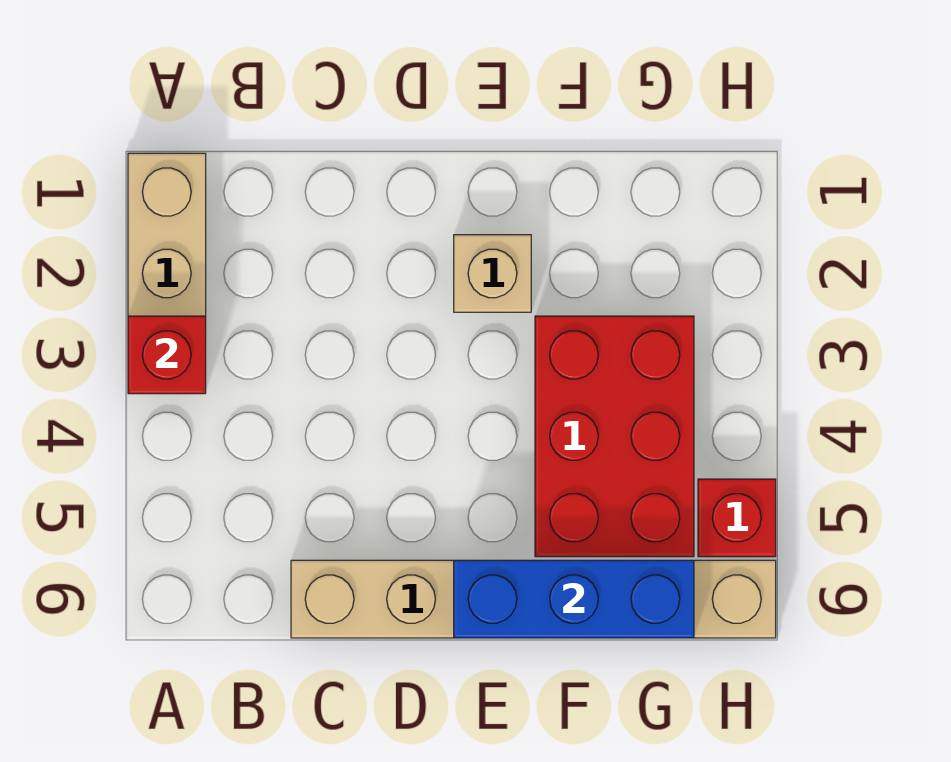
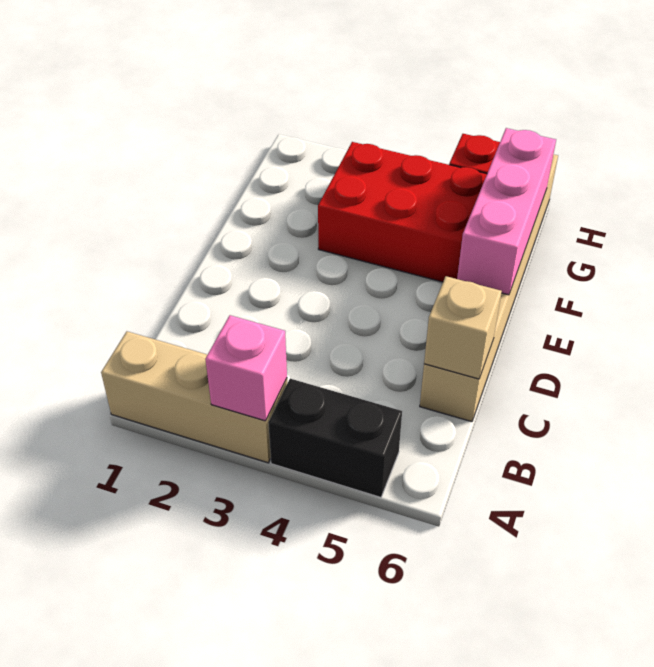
red 1x1 brick [128,316,206,394] -> pink 1x1 brick [205,315,287,421]
none -> black 1x2 brick [268,379,402,497]
tan 1x1 brick [454,235,531,312] -> tan 1x1 brick moved to [424,276,502,379]
blue 1x3 brick [454,560,694,638] -> pink 1x3 brick [457,128,556,295]

